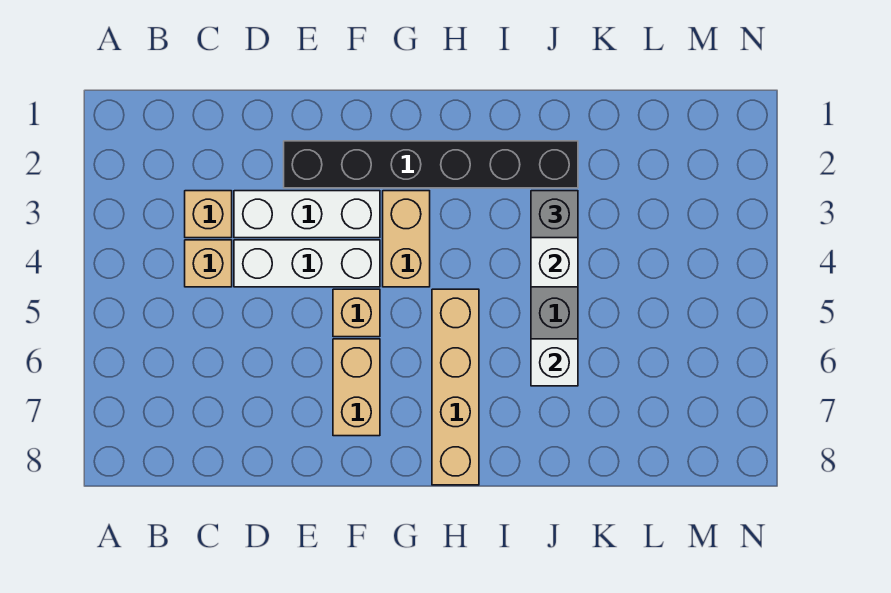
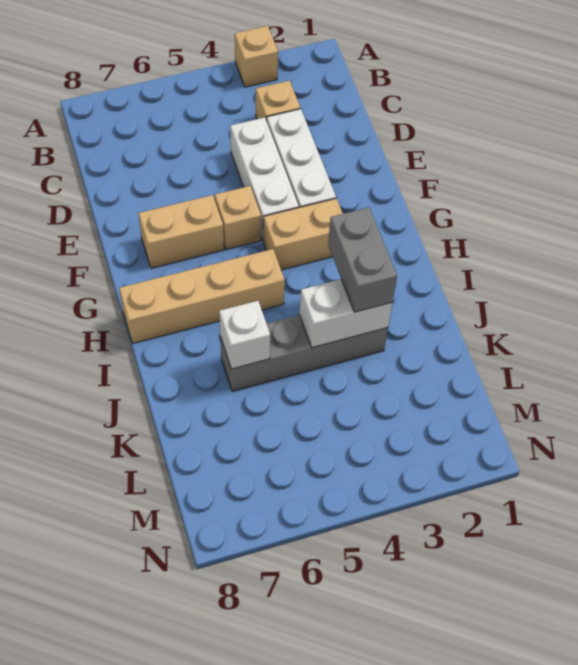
tan 1x1 brick [185,240,232,287] -> tan 1x1 brick moved to [235,26,278,87]
black 1x6 brick [284,141,578,188] -> none
grey 1x1 brick [531,191,578,238] -> grey 1x2 brick [328,207,397,312]

